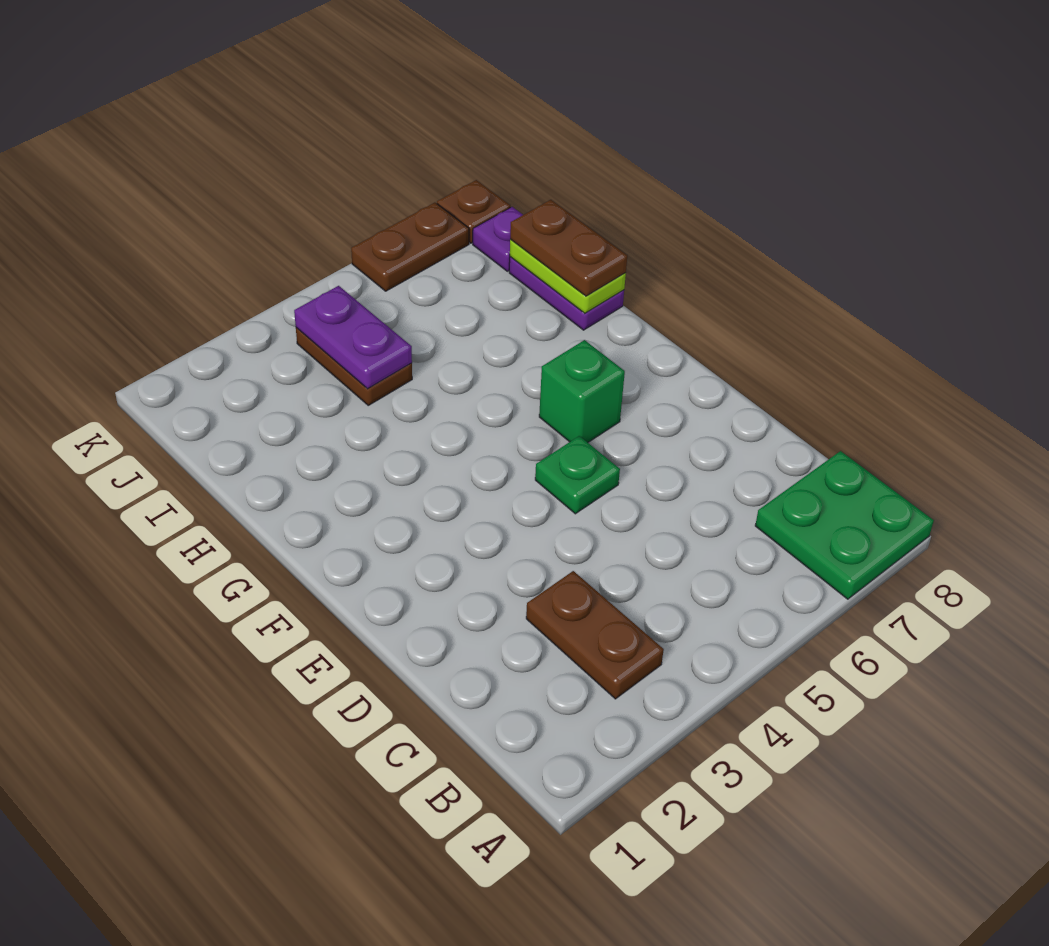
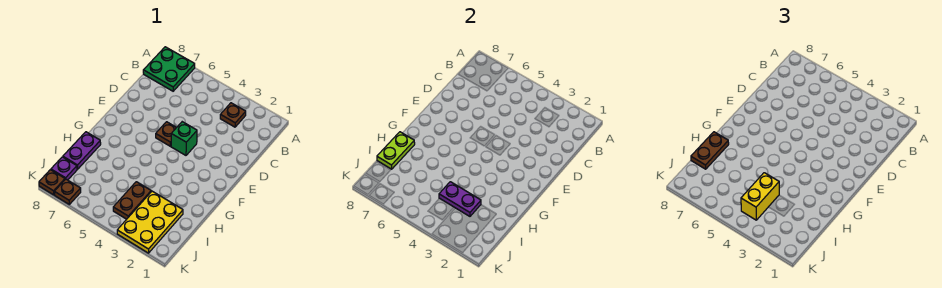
brown 1x2 plate [526,571,664,699] -> brown 1x1 plate [220,103,246,127]
green 1x1 plate [535,436,620,514] -> brown 1x1 plate [156,122,177,146]
green 1x1 brick [539,340,625,442] -> green 1x1 brick moved to [171,122,197,155]
none -> yellow 2x3 plate [117,191,183,253]
purple 1x2 plate [294,286,412,389] -> purple 1x2 plate turned to [439,182,481,216]
none -> yellow 1x2 brick [741,173,779,220]
brown 1x2 plate [351,203,469,291] -> brown 1x1 plate [54,179,81,204]

